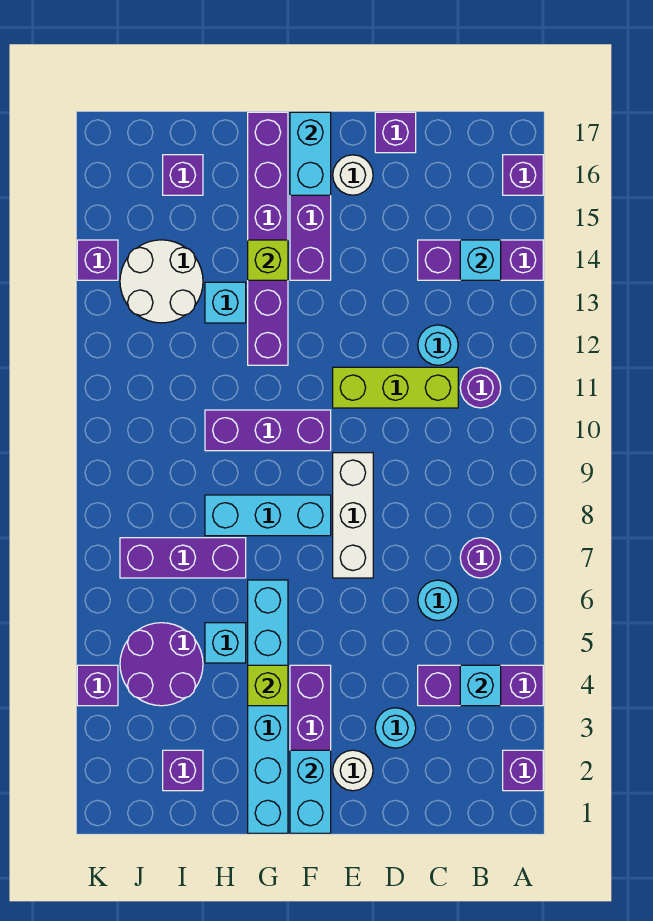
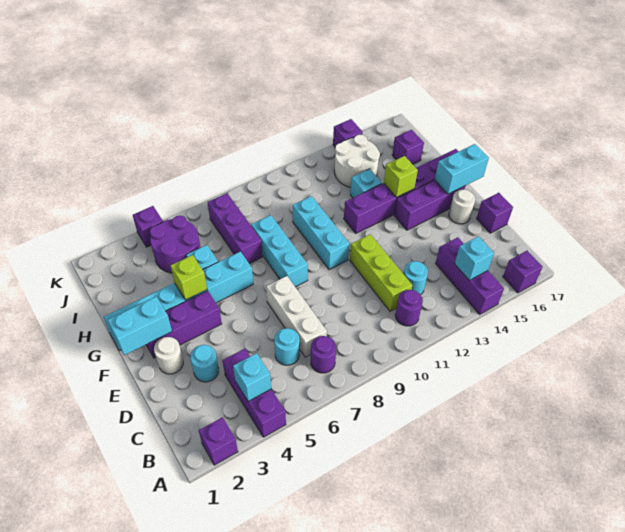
white 1x3 brick [333,453,373,578] -> white 1x3 brick turned to [266,276,327,357]
purple 1x3 brick [205,410,331,451] -> cyan 1x3 brick [292,196,349,270]
purple 1x1 brick [163,750,203,791] -> none

